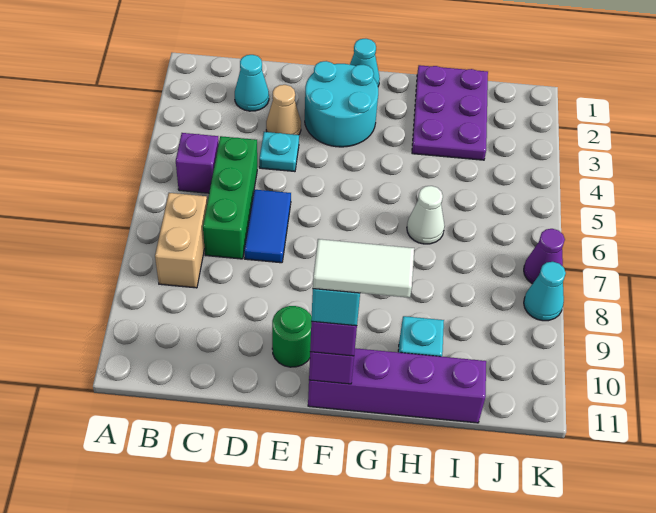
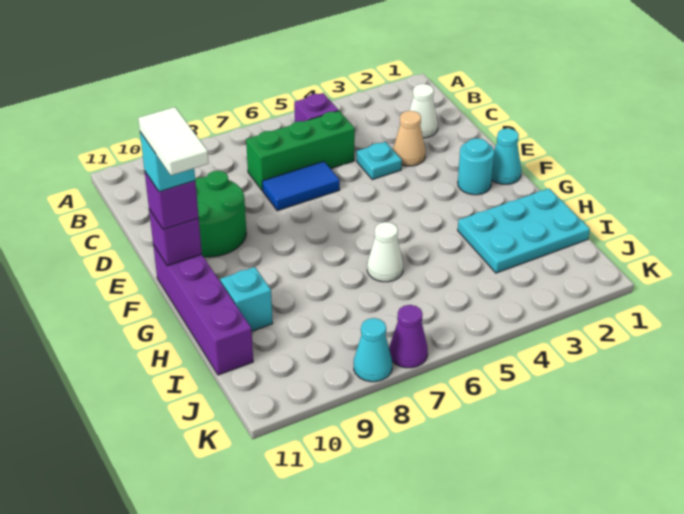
tan 1x2 brick [155,193,207,288] -> none
cyan 1x1 cone [235,55,269,111] -> white 1x1 cone [409,84,438,138]
cyan 2x2 round brick [305,61,378,147] -> cyan 1x1 round brick [458,138,494,195]
green 1x1 round brick [272,306,312,367] -> green 2x2 round brick [195,171,246,257]
purple 2x3 plate [412,65,488,160] -> cyan 2x3 plate [458,188,590,273]

